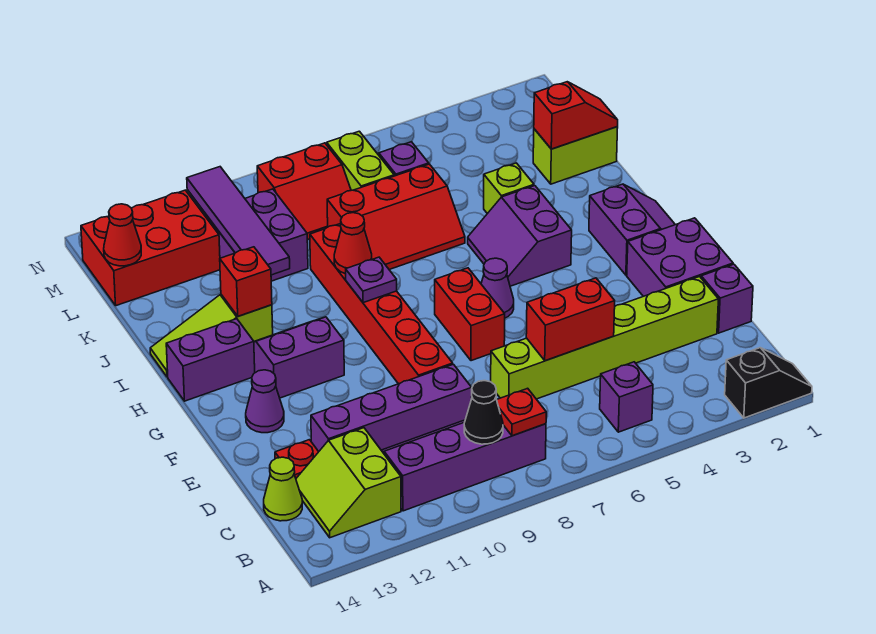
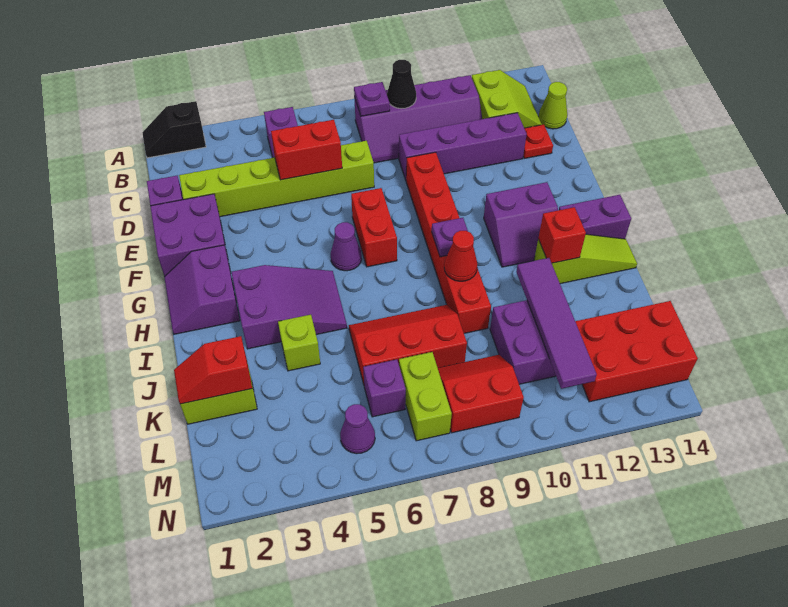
red 1x1 plate [497,388,546,436] -> purple 1x1 plate [354,82,390,116]
purple 1x1 cone [246,370,284,433] -> purple 1x1 cone moved to [340,404,375,454]
purple 2x2 slope [468,186,572,286] -> purple 2x3 slope [232,265,347,349]
red 1x1 cone [104,204,141,266] -> none

